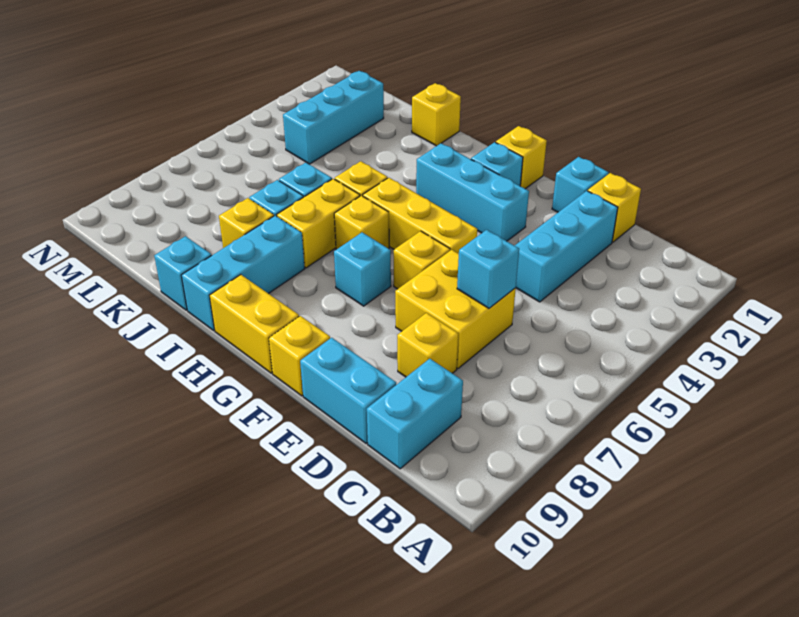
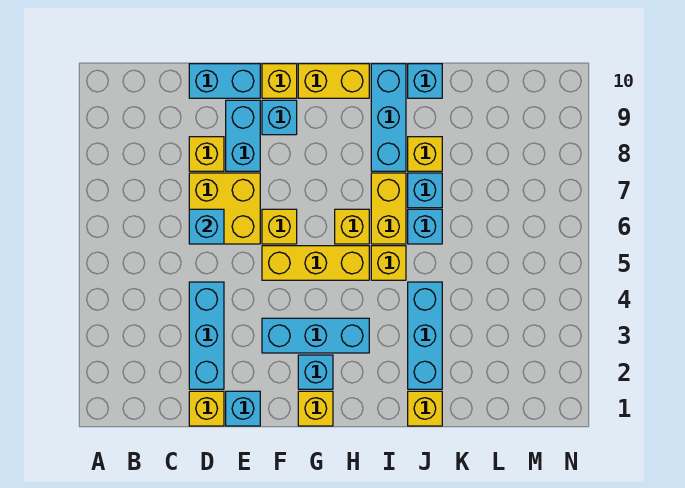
cyan 1x2 brick [367,359,463,469] -> cyan 1x2 brick moved to [226,100,260,171]
cyan 1x1 brick [334,233,391,306] -> cyan 1x1 brick moved to [262,100,297,135]
cyan 1x3 brick [283,71,384,164] -> cyan 1x3 brick moved to [408,282,442,389]

